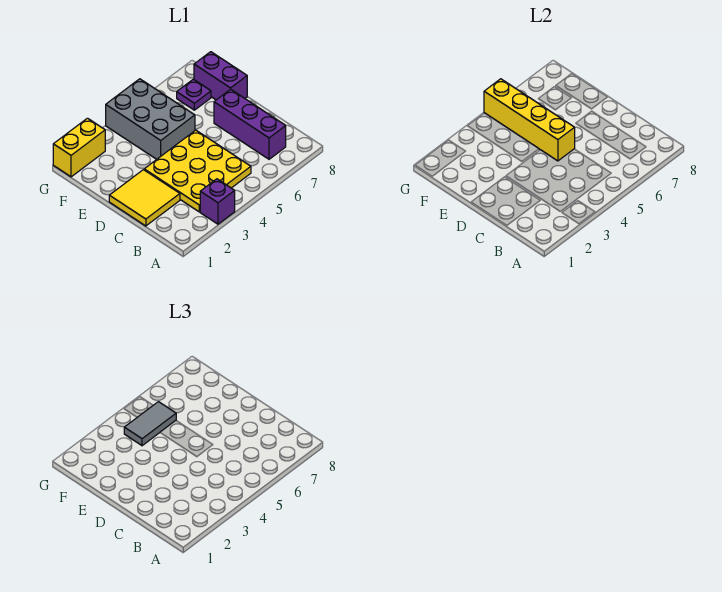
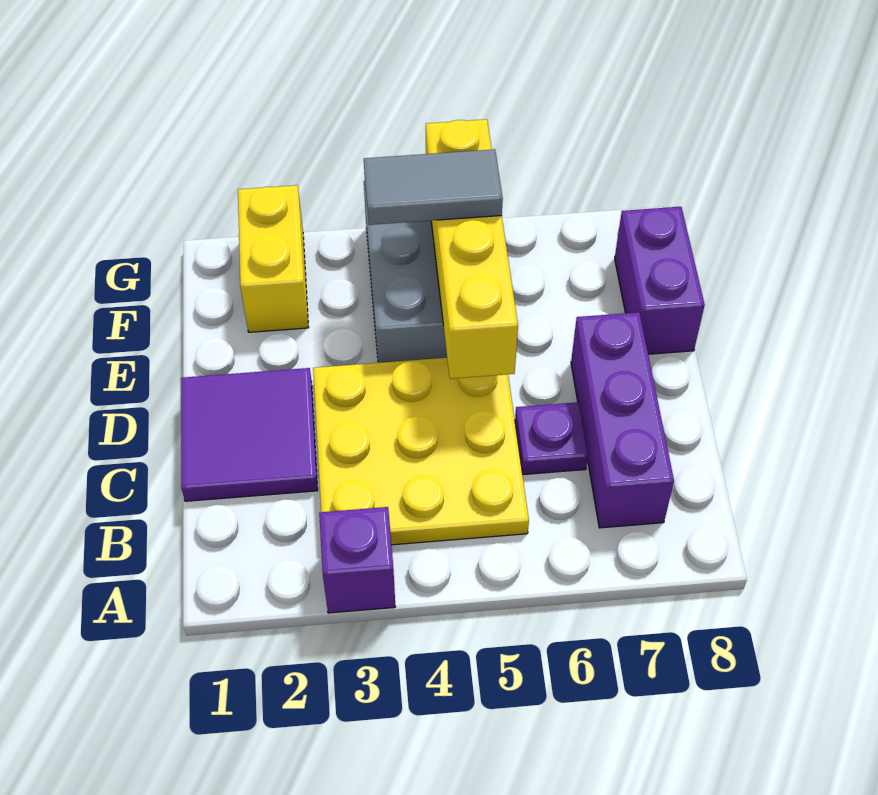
yellow 2x2 tile [109,170,180,226] -> purple 2x2 tile [181,368,318,501]
purple 1x1 plate [177,79,211,110] -> purple 1x1 plate moved to [515,402,588,475]
yellow 1x2 brick [53,118,105,177] -> yellow 1x2 brick turned to [238,185,309,332]

